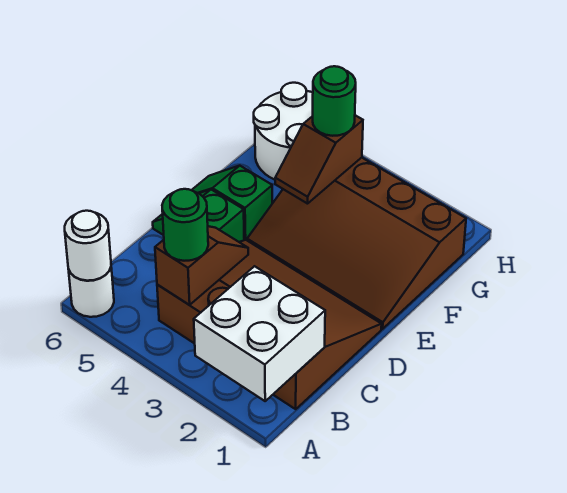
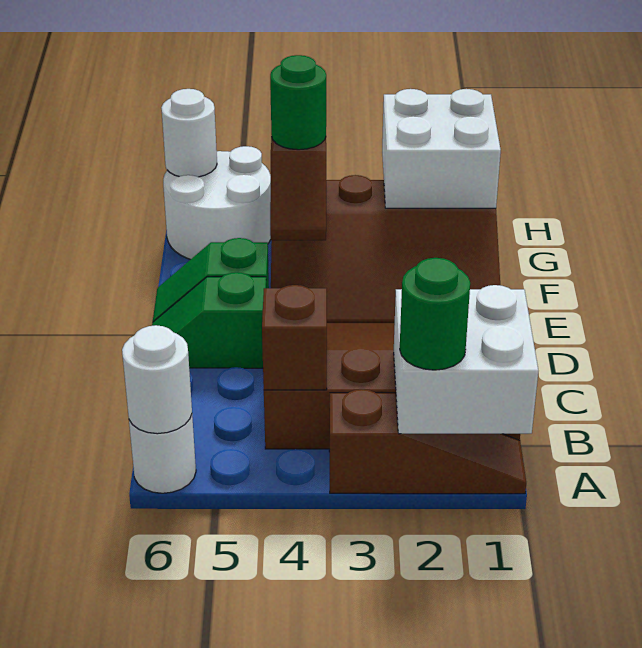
none -> brown 1x3 slope [329,389,526,494]
green 1x1 round brick [162,189,208,261] -> green 1x1 round brick moved to [400,258,470,370]
none -> white 2x2 brick [382,89,501,208]
none -> white 1x1 round brick [161,89,217,177]

